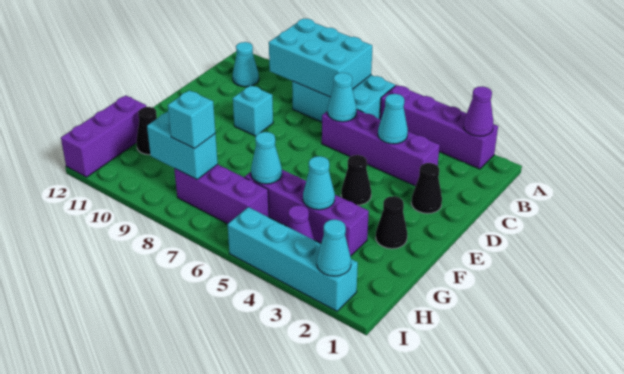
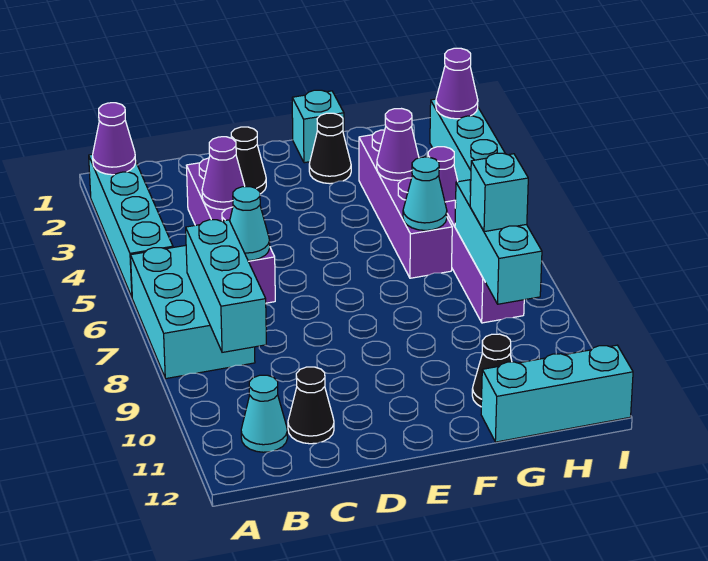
purple 1x4 brick [380,85,498,169] -> cyan 1x4 brick [89,154,173,297]
cyan 2x3 brick [269,19,372,97] -> cyan 1x3 brick [186,220,266,352]
cyan 1x1 cone [378,94,408,144] -> purple 1x1 cone [202,137,245,210]
cyan 1x1 brick [233,85,273,136] -> cyan 1x1 brick moved to [292,90,344,163]
black 1x1 cone [341,155,371,205] -> black 1x1 cone moved to [288,367,334,444]
cyan 1x1 cone [303,156,335,210] -> purple 1x1 cone [377,109,419,181]
purple 1x3 brick [61,95,146,177] -> cyan 1x3 brick [481,345,633,442]
cyan 1x2 brick [147,112,218,179] -> cyan 1x3 brick [455,180,542,304]
cyan 1x1 cone [317,219,351,276] -> purple 1x1 cone [436,48,478,119]

